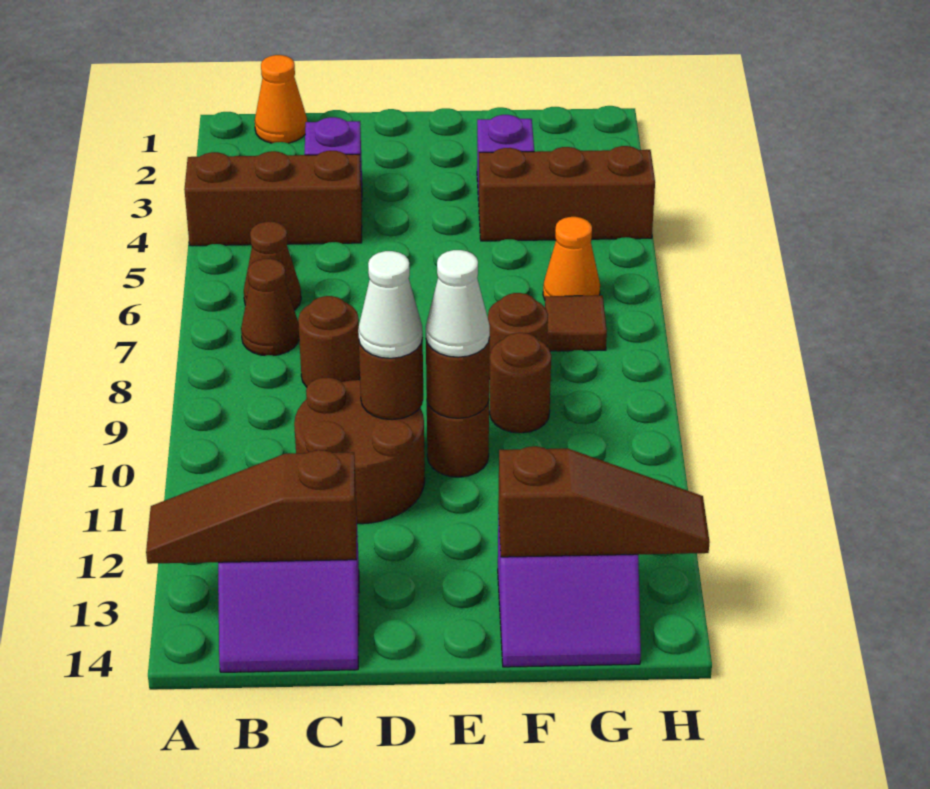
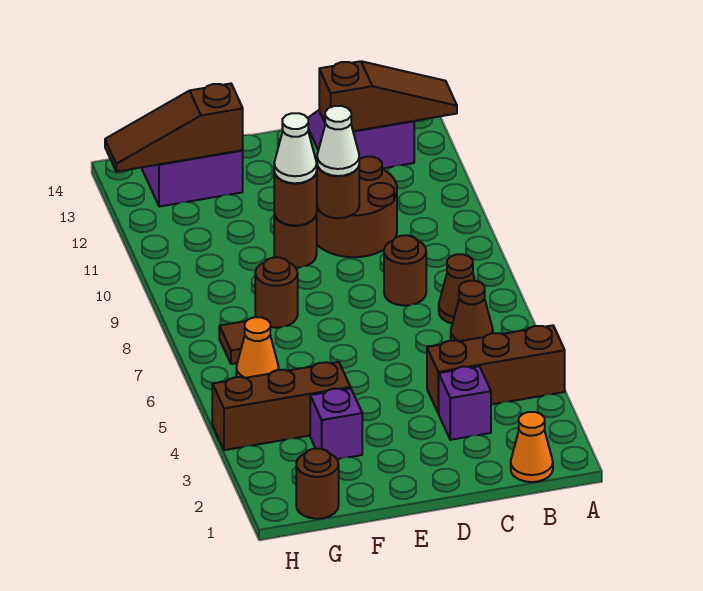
brown 1x1 round brick [490,333,551,433] -> brown 1x1 round brick moved to [296,449,339,519]

